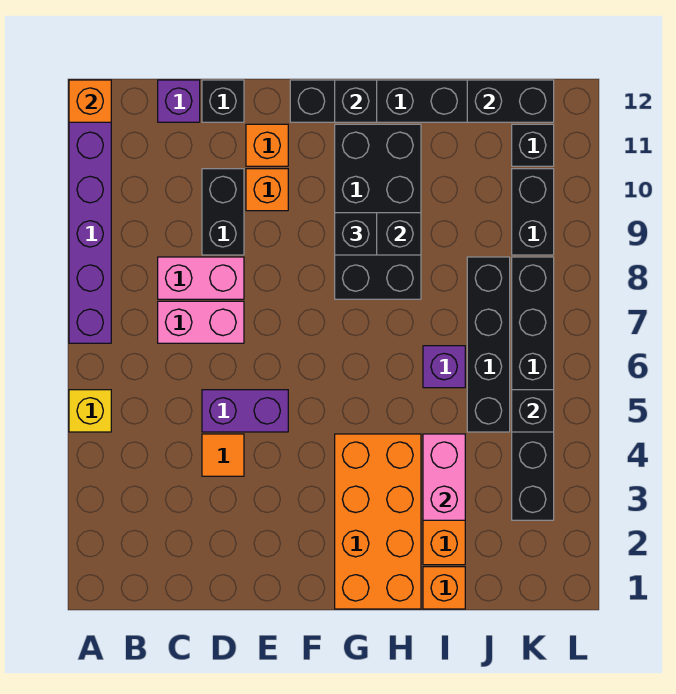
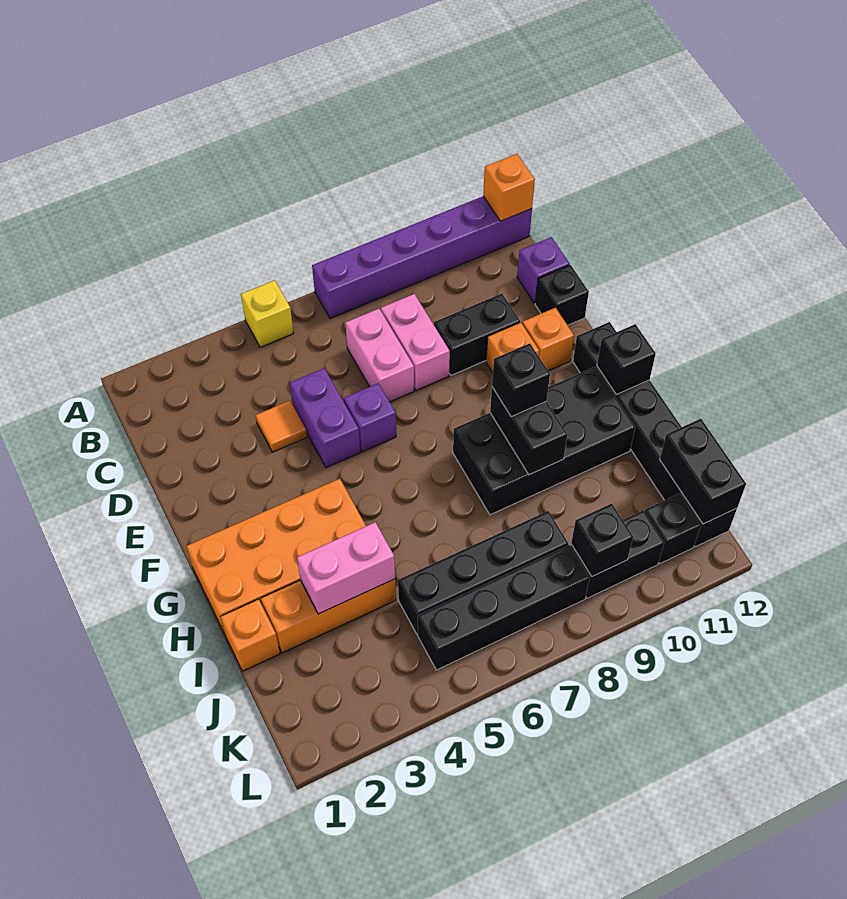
purple 1x1 brick [423,346,465,388] -> purple 1x1 brick moved to [344,383,396,452]
black 1x6 brick [512,257,554,520] -> black 1x4 brick [418,545,590,670]
black 1x1 brick [512,390,554,432] -> black 1x1 brick moved to [571,504,633,576]

